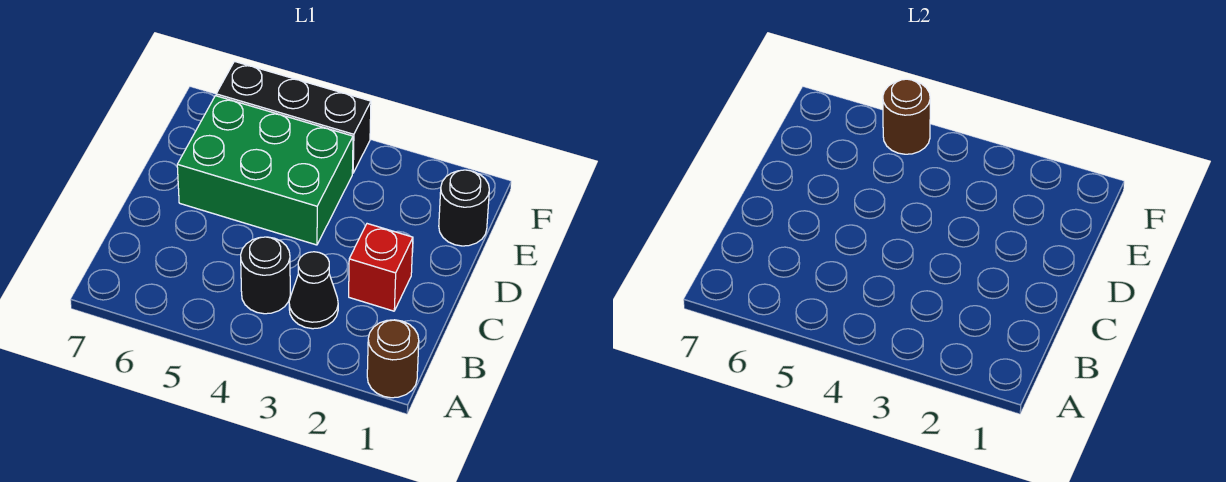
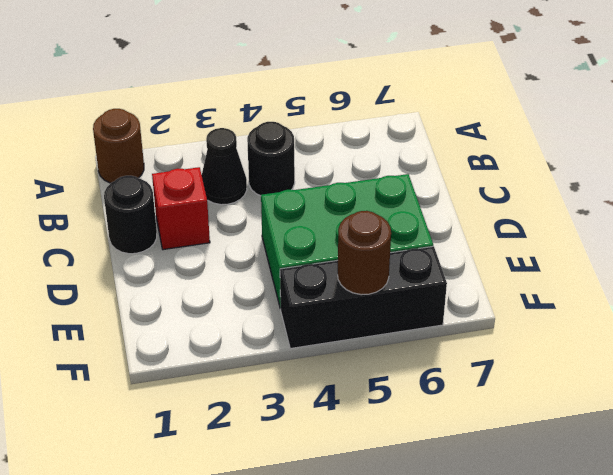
black 1x1 round brick [439,170,489,246] -> black 1x1 round brick moved to [104,176,157,254]

